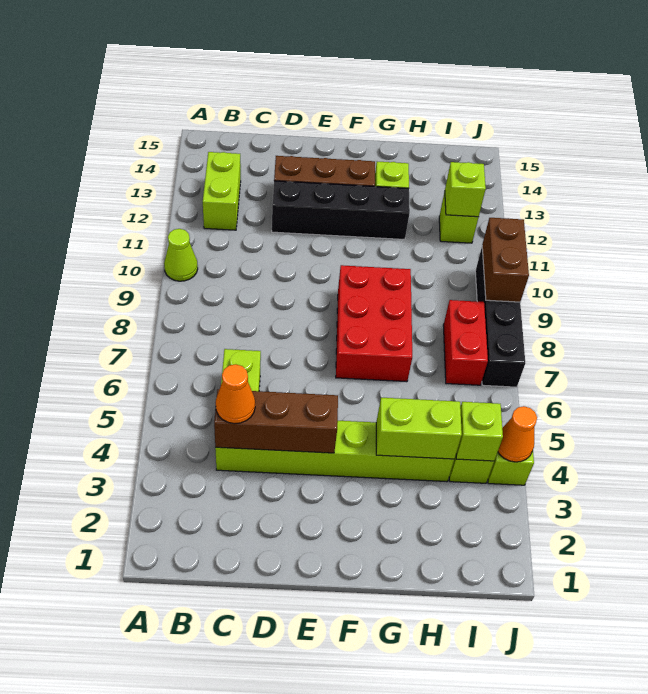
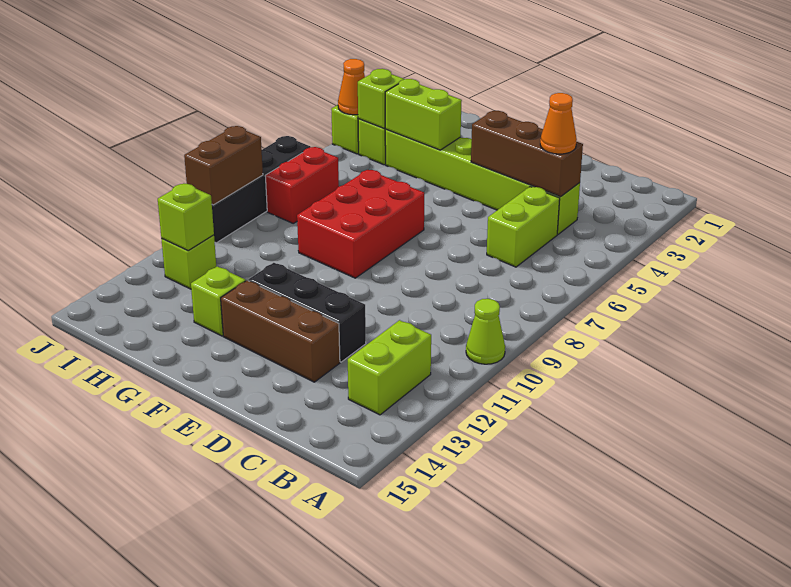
black 1x4 brick [272,181,410,239] -> black 1x3 brick [248,263,366,362]

